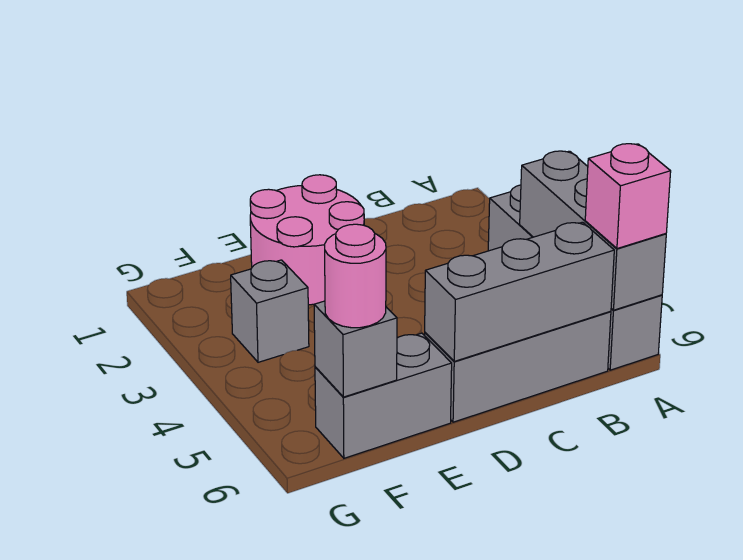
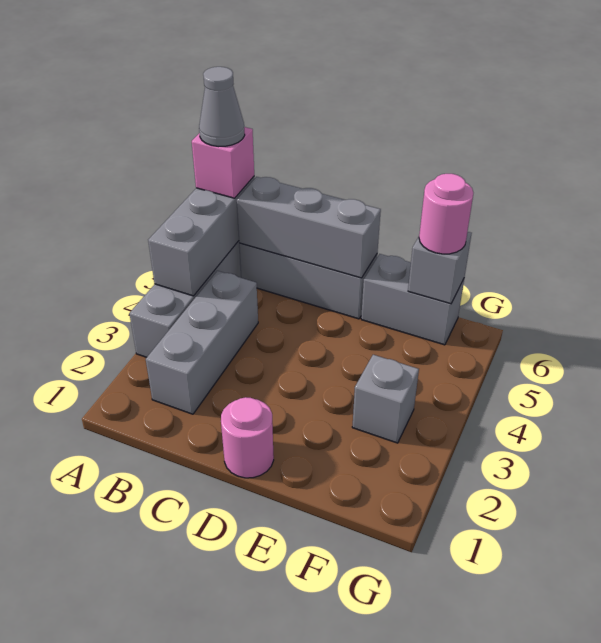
none -> grey 1x1 cone [199,67,245,147]
none -> grey 1x3 brick [146,271,258,414]
pink 2x2 round brick [250,175,364,305] -> pink 1x1 round brick [221,397,274,478]

